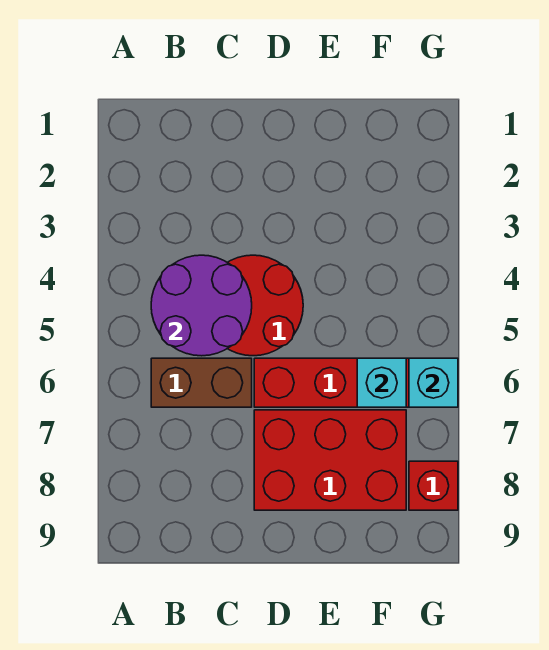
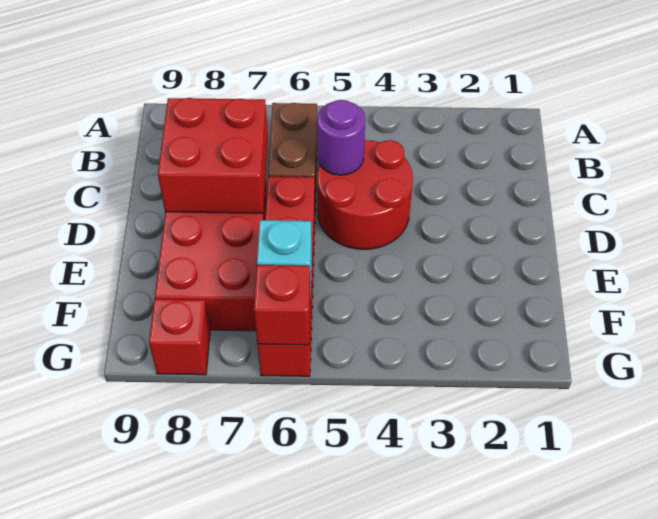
purple 2x2 round brick [151,255,252,356] -> purple 1x1 round brick [317,100,365,175]
none -> red 2x2 brick [158,98,268,213]
cyan 1x1 brick [409,358,458,407] -> red 1x1 brick [254,265,311,345]

